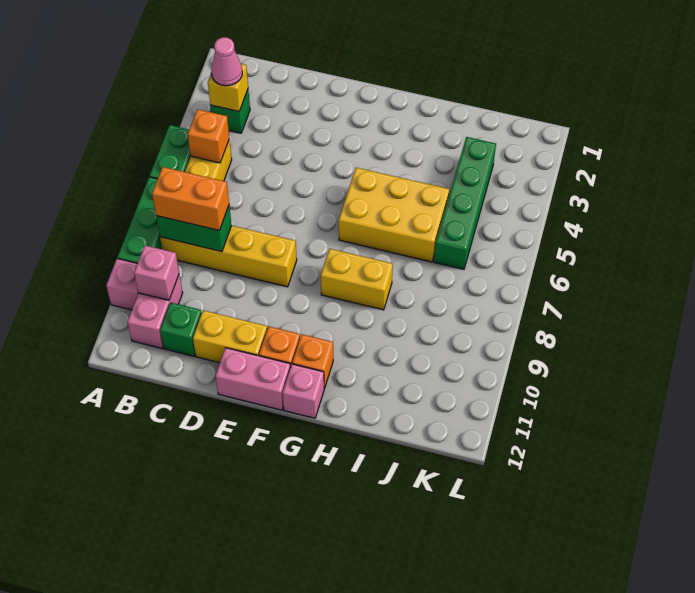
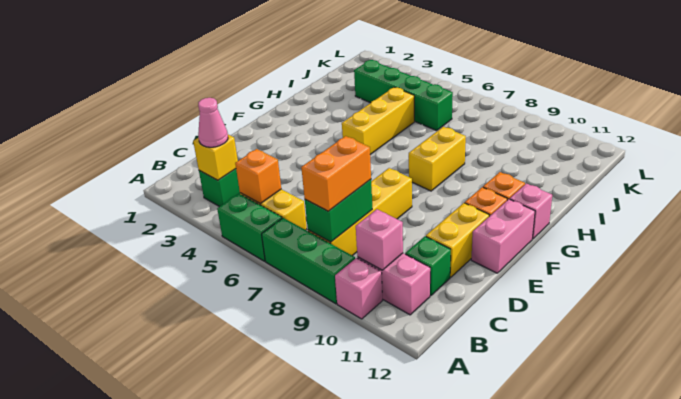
yellow 2x3 brick [339,168,449,262] -> yellow 1x3 brick [342,87,414,154]

